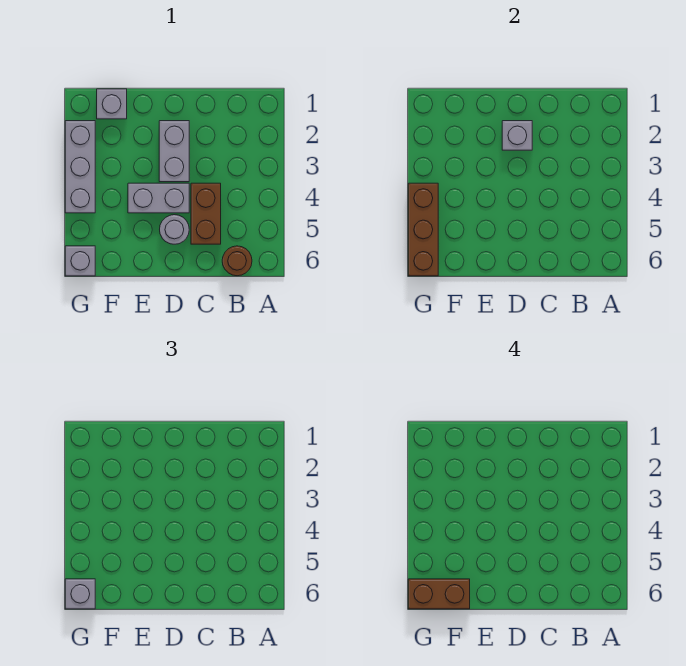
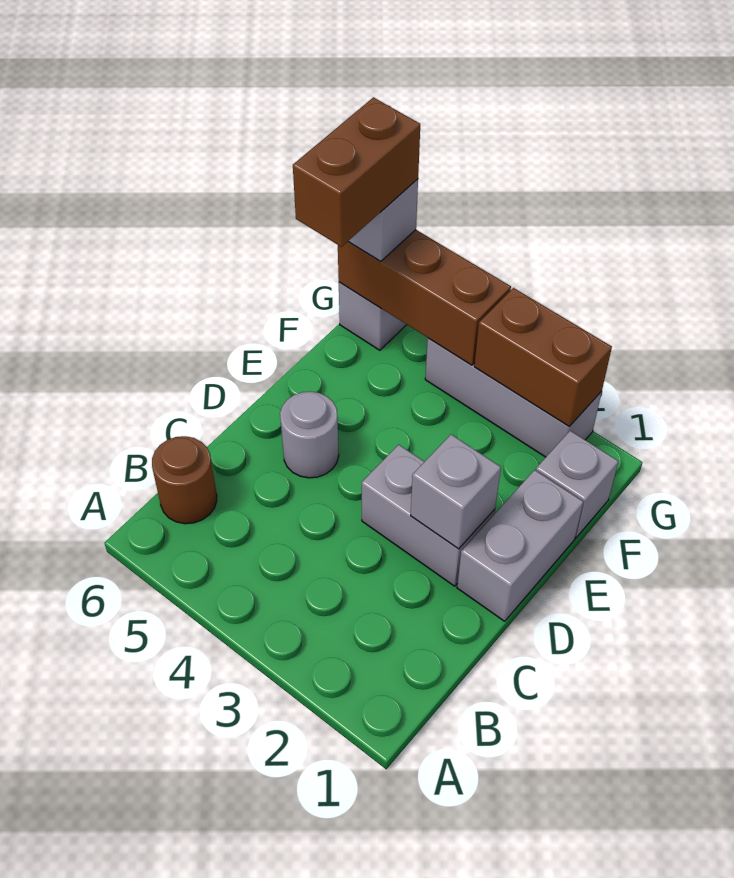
brown 1x2 brick [191,183,221,244] -> brown 1x2 brick moved to [474,288,612,426]
grey 1x2 brick [128,183,189,213] -> grey 1x2 brick moved to [457,470,583,621]

